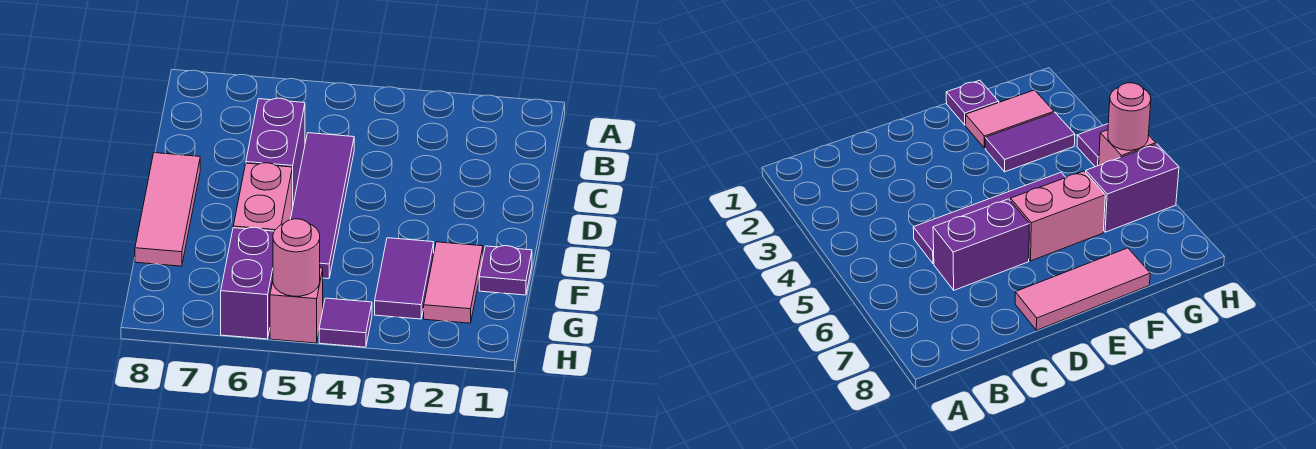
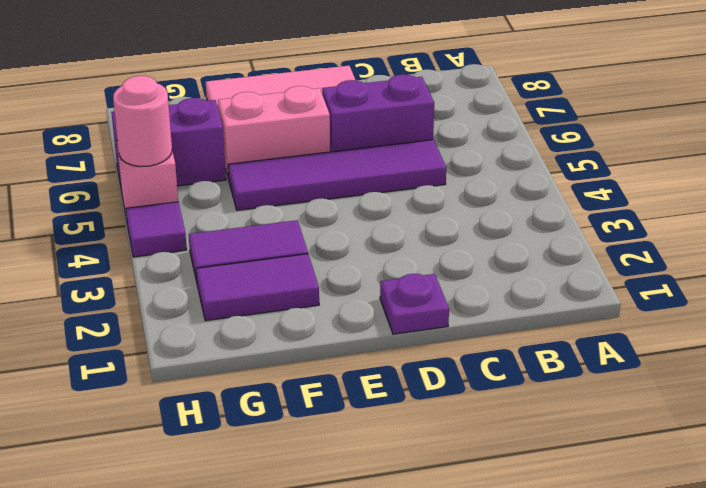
purple 1x1 plate [479,246,532,295] -> purple 1x1 plate moved to [380,274,449,334]
pink 1x2 tile [424,242,483,323] -> purple 1x2 tile [196,254,319,321]

